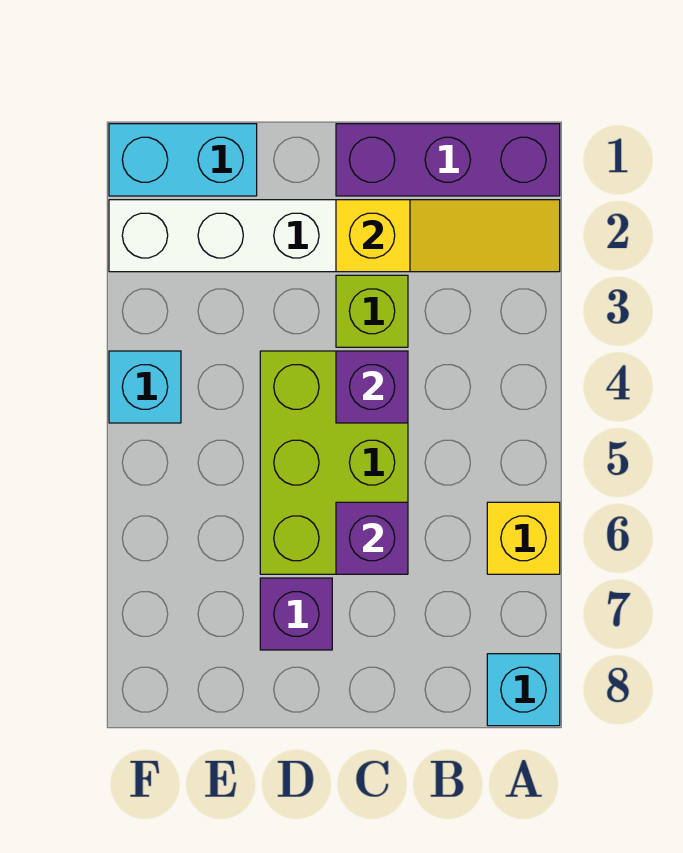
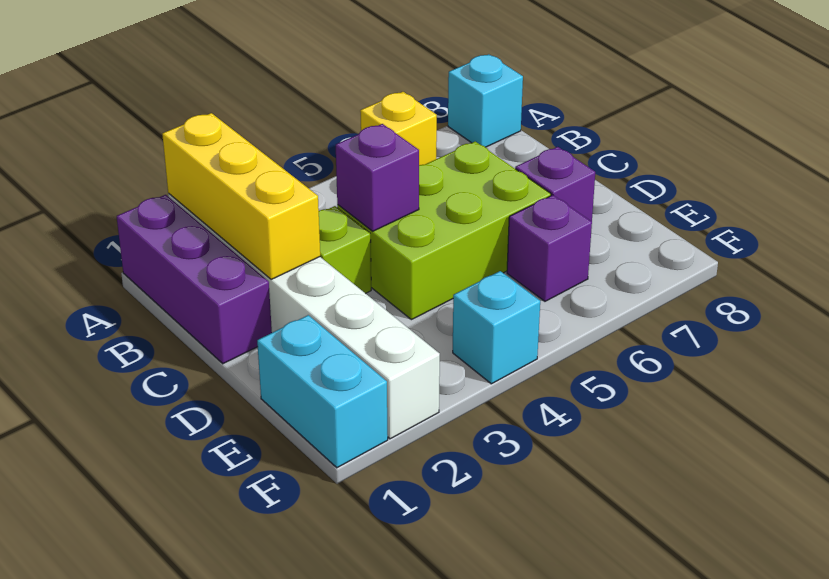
yellow 1x3 slope [336,200,560,272] -> yellow 1x3 brick [162,113,320,279]
purple 1x1 brick [336,502,408,574] -> purple 1x1 brick moved to [507,195,592,301]

